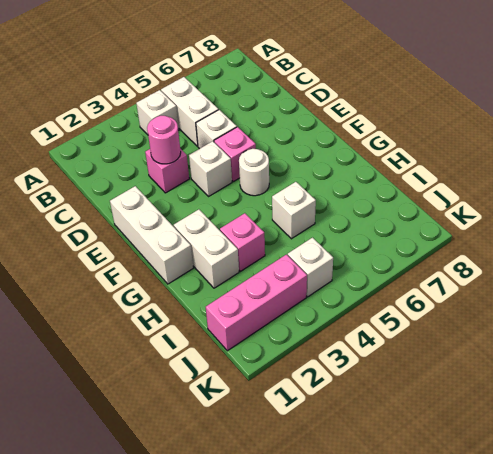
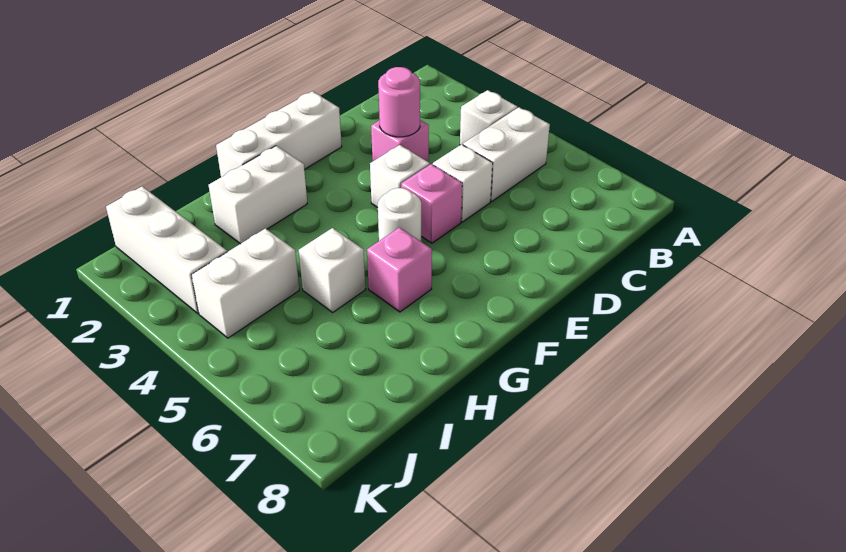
pink 1x1 brick [220,213,265,271] -> pink 1x1 brick moved to [367,227,432,312]
pink 1x3 brick [206,254,307,351] -> white 1x3 brick [106,186,227,313]
white 1x1 brick [288,238,333,297] -> white 1x2 brick [191,228,299,338]

